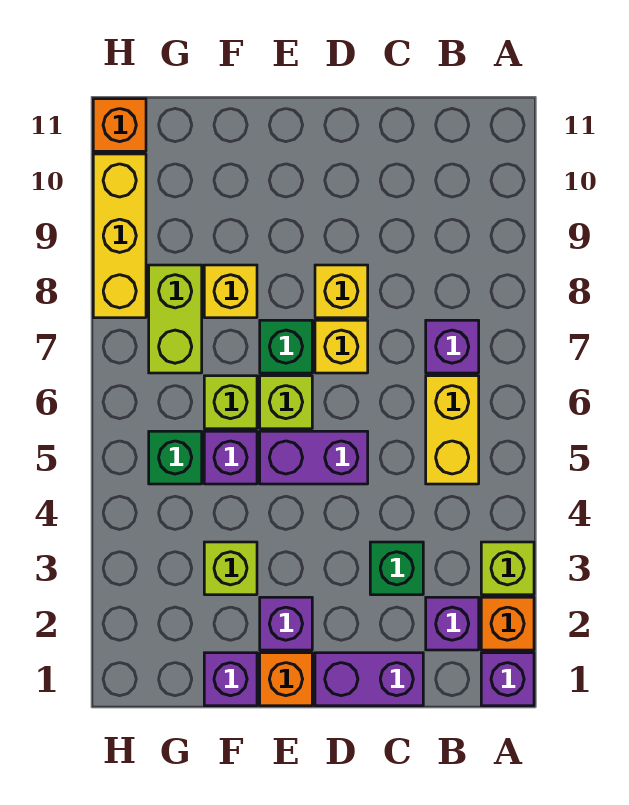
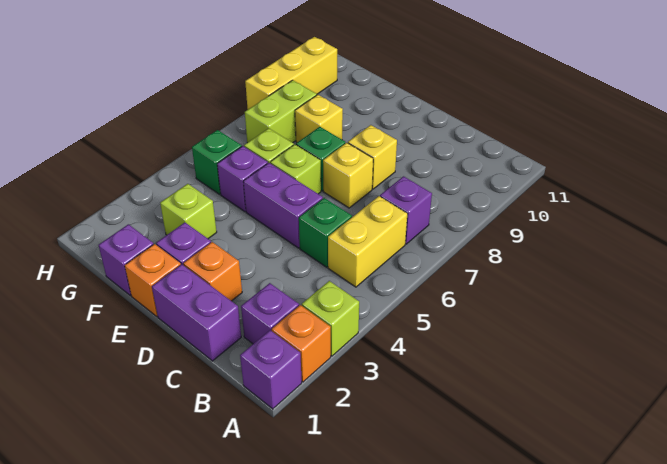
green 1x1 brick [370,542,423,595] -> green 1x1 brick moved to [299,198,352,267]
orange 1x1 brick [93,99,146,151] -> orange 1x1 brick moved to [183,242,242,301]

